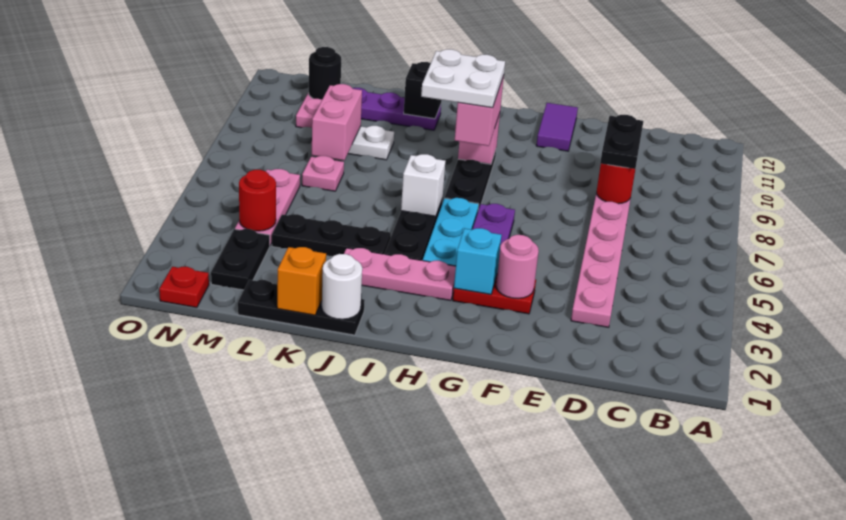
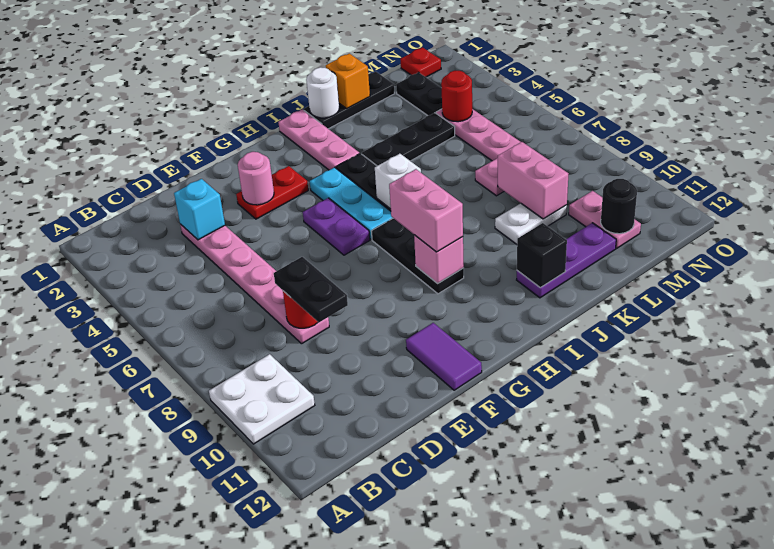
cyan 1x1 brick [454,228,501,294] -> cyan 1x1 brick moved to [174,179,225,240]
pink 1x3 plate [344,248,456,301] -> pink 1x3 plate turned to [278,109,360,170]
white 2x2 plate [421,49,505,108] -> white 2x2 plate moved to [209,354,315,444]

